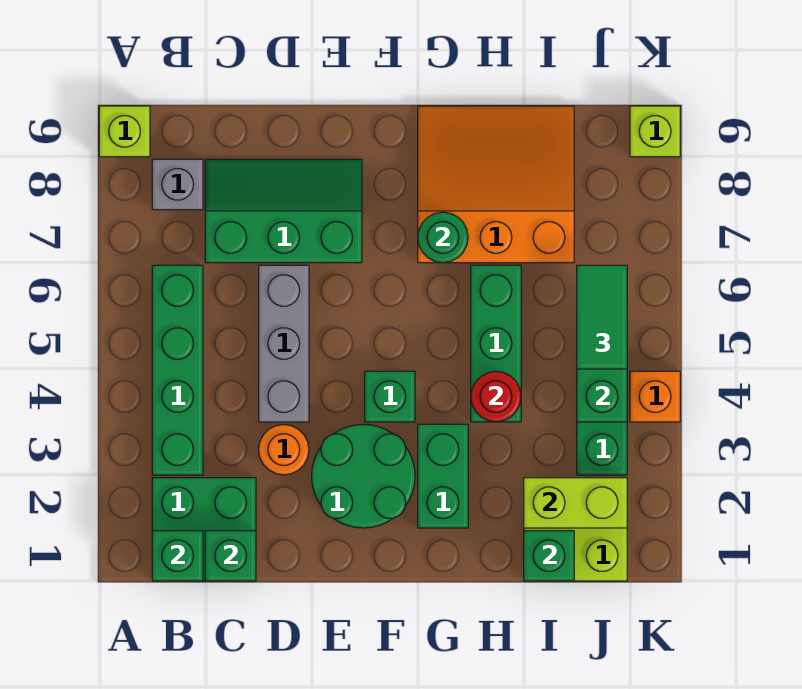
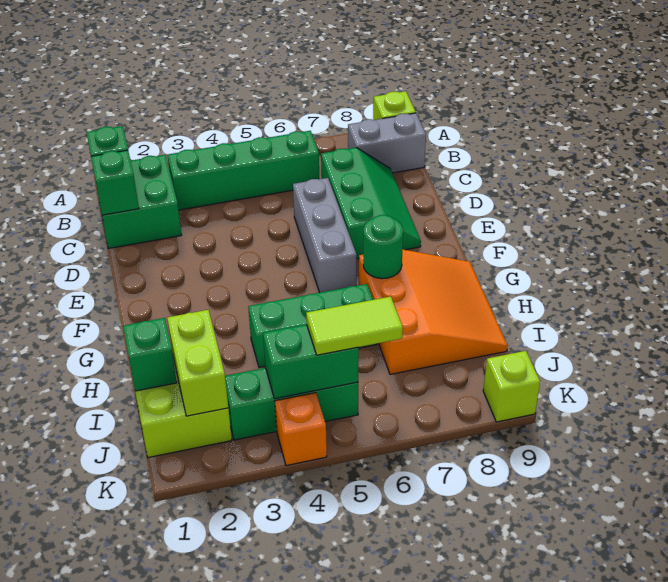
grey 1x1 brick [152,159,203,210] -> grey 1x2 brick [348,113,426,173]
orange 1x1 round brick [259,424,309,475] -> none
grey 1x3 brick [259,265,309,422] -> grey 1x3 brick turned to [293,178,357,293]
green 2x2 round brick [312,424,415,528] -> none
green 1x1 brick [365,371,415,422] -> none
green 1x2 brick [418,424,468,528] -> none
red 1x1 round brick [471,371,521,422] -> none
green 1x2 tile [577,265,627,369] -> lime 1x2 tile [306,296,403,355]

